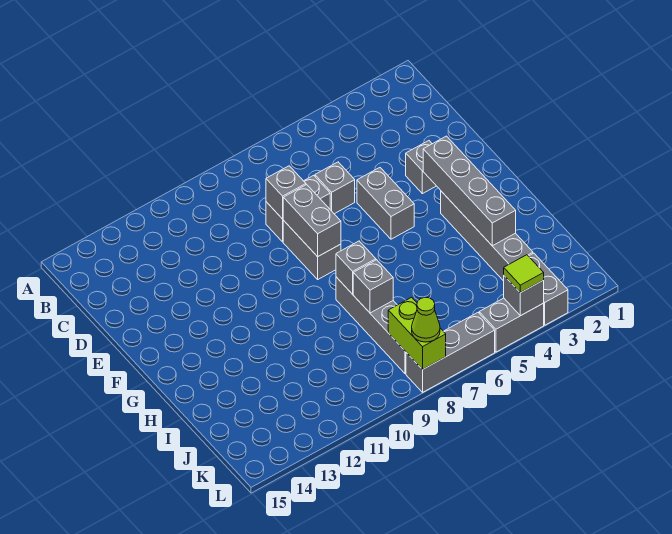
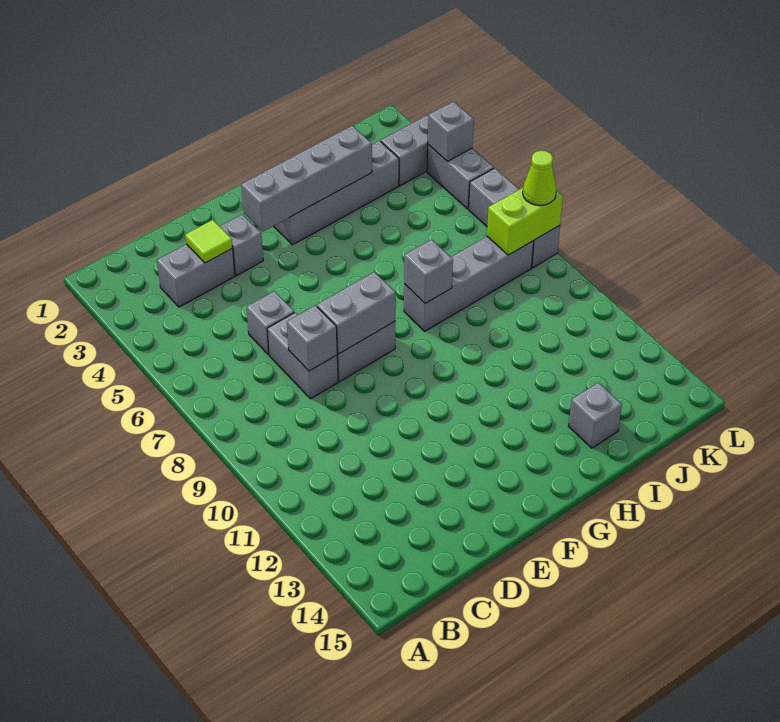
grey 1x2 brick [357,168,414,239] -> grey 1x2 brick moved to [157,244,235,307]
grey 1x1 brick [353,260,393,313] -> grey 1x1 brick moved to [569,382,622,448]
lime 1x1 tile [504,255,544,293] -> lime 1x1 tile moved to [185,220,233,263]

